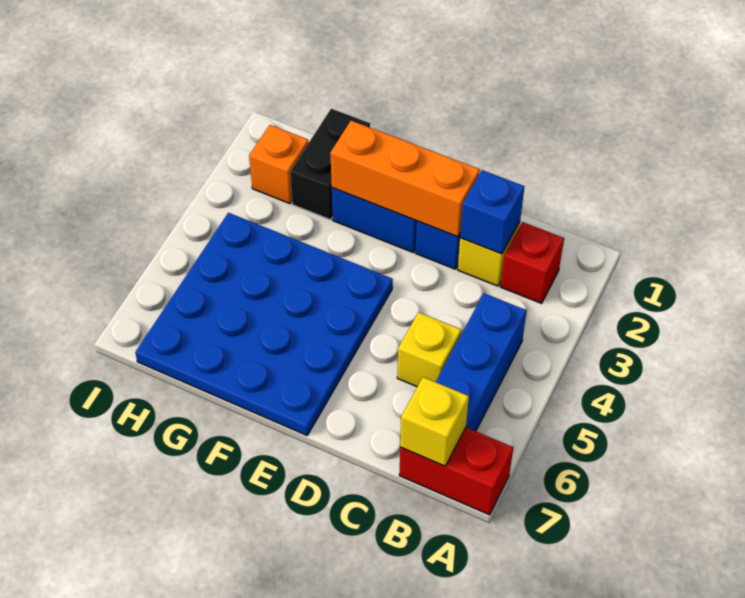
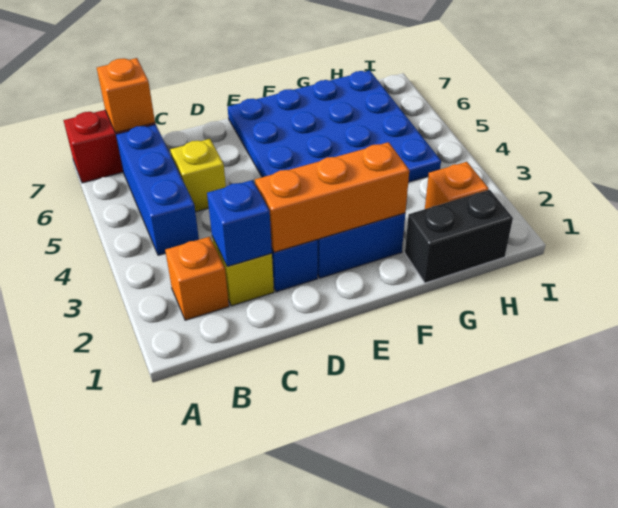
red 1x1 brick [501,222,564,303] -> orange 1x1 brick [165,237,229,320]
yellow 1x1 brick [400,377,469,466] -> orange 1x1 brick [97,58,155,133]
black 1x2 brick [290,109,370,220] -> black 1x2 brick turned to [405,190,513,283]

